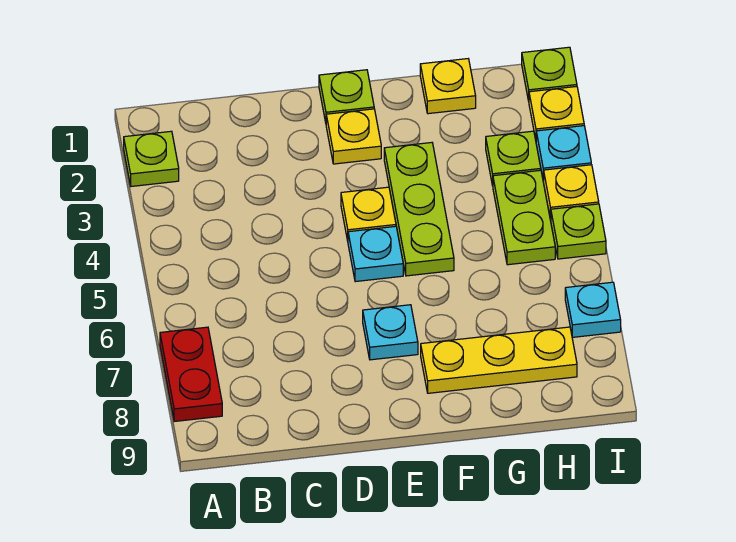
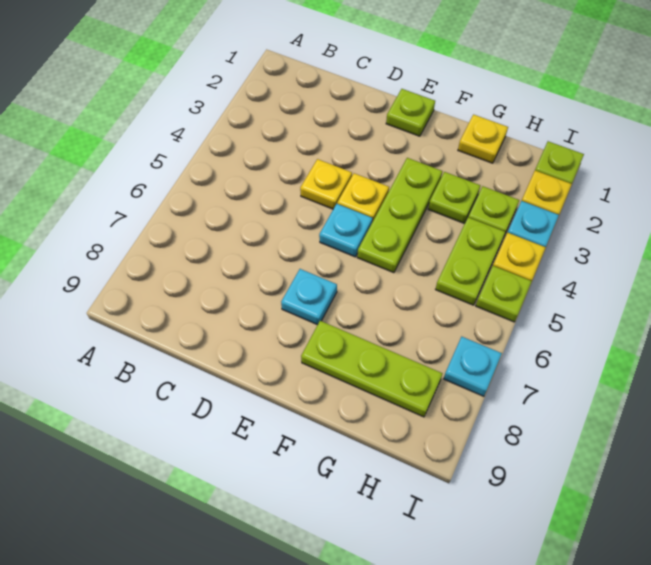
lime 1x1 plate [124,131,179,186] -> lime 1x1 plate moved to [428,172,480,223]
red 1x2 plate [160,327,222,422] -> none
yellow 1x1 plate [326,109,381,164] -> yellow 1x1 plate moved to [300,159,352,209]
yellow 1x3 plate [421,327,577,393] -> lime 1x3 plate [301,321,443,417]

